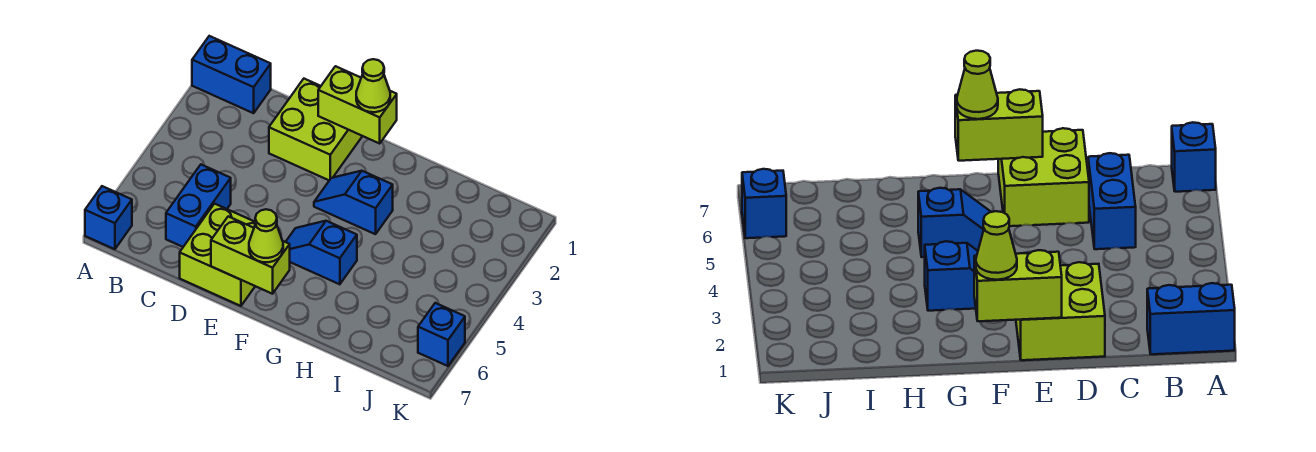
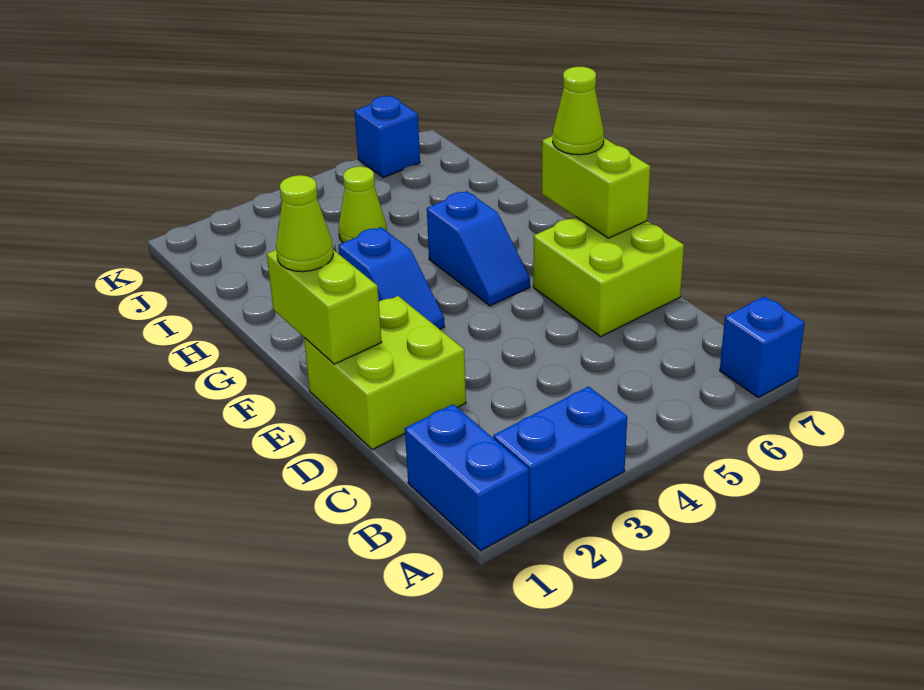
blue 1x2 brick [166,165,231,247] -> blue 1x2 brick moved to [493,387,627,523]
none -> lime 1x1 cone [339,166,387,243]

